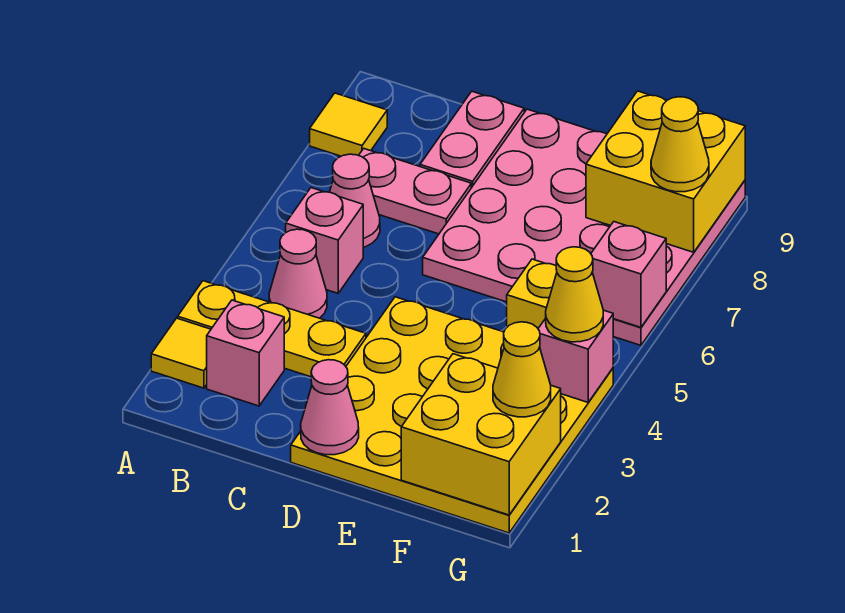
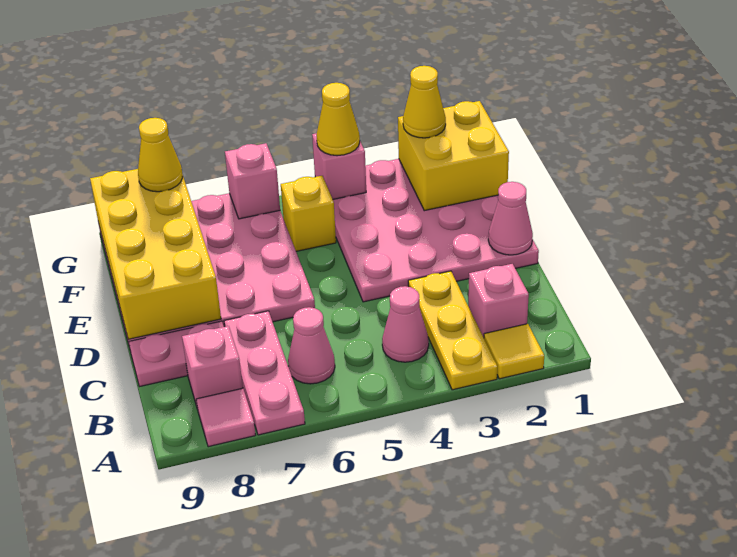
yellow 1x1 tile [310,93,387,156] -> pink 1x1 tile [196,388,255,447]
pink 1x1 brick [286,188,363,293] -> pink 1x1 brick moved to [182,326,243,409]
pink 1x2 plate [359,149,471,234] -> pink 1x3 plate [224,311,305,435]
yellow 4x4 plate [291,297,613,533] -> pink 4x4 plate [333,159,539,302]
yellow 2x2 brick [586,91,745,252] -> yellow 2x4 brick [90,169,221,339]

